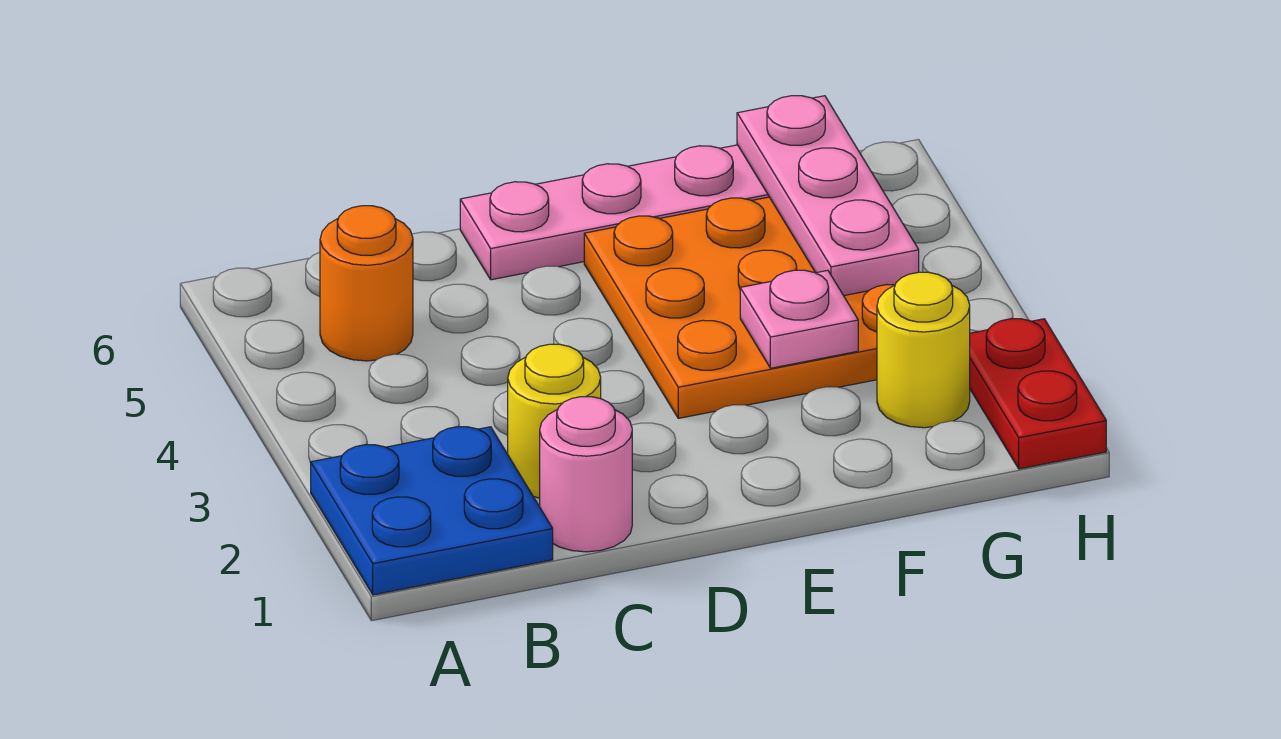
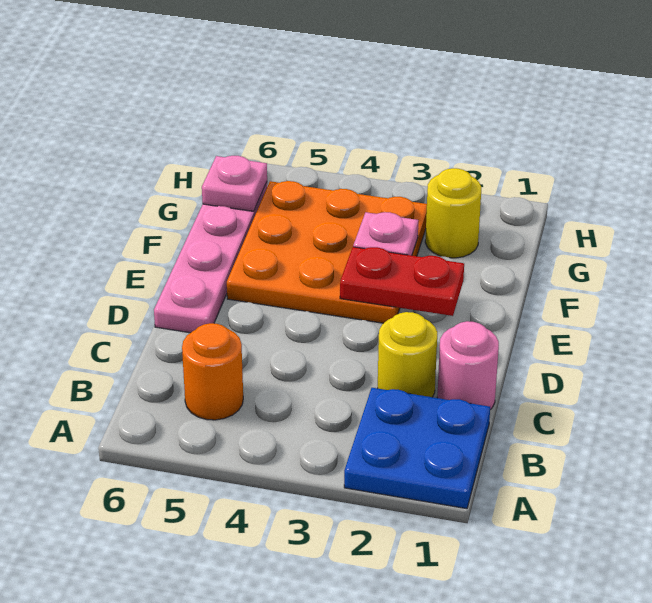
pink 1x3 plate [737,96,919,296] -> pink 1x1 plate [202,156,267,211]
red 1x2 plate [970,319,1106,469] -> red 1x2 plate moved to [340,247,464,316]

